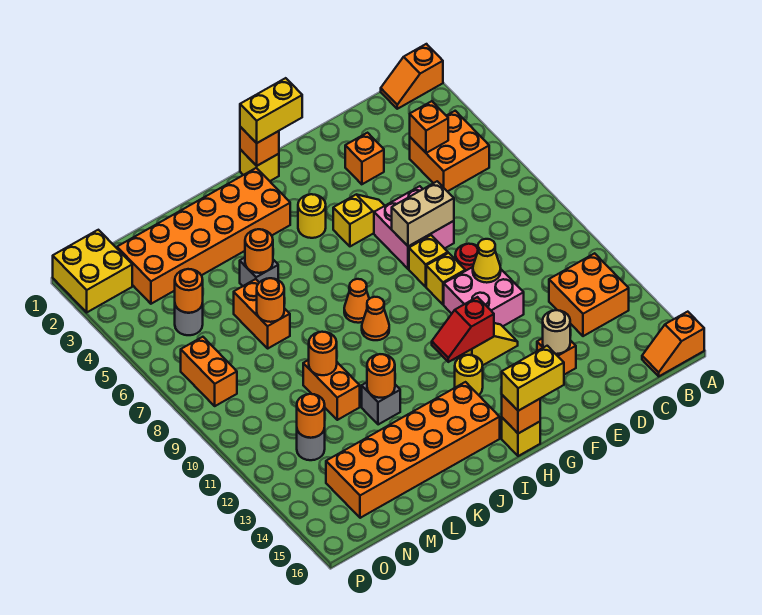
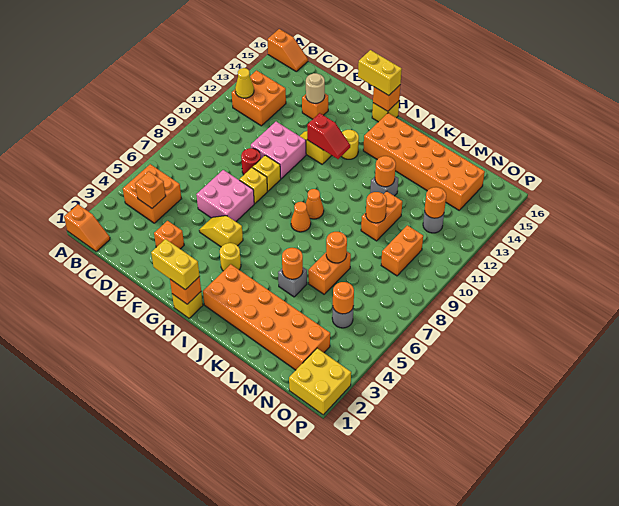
tan 1x2 brick [392,181,454,246] -> none
yellow 1x1 cone [473,239,501,283] -> yellow 1x1 cone moved to [235,68,254,98]
orange 1x2 brick [181,337,237,406] -> orange 1x2 brick moved to [381,225,423,276]

